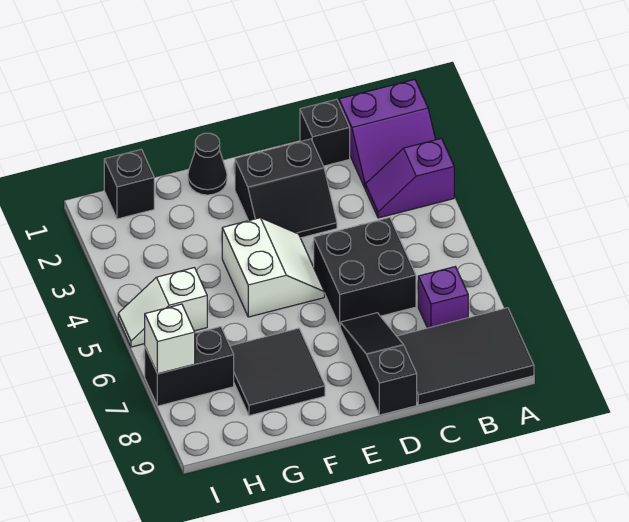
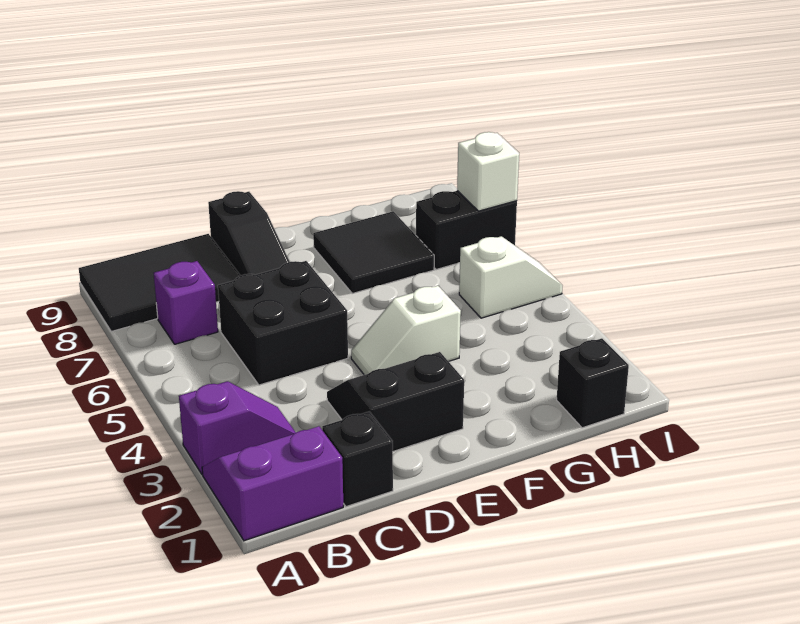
white 2x2 slope [222,218,324,317] -> white 1x2 slope [351,286,461,375]
black 1x1 cone [188,133,227,195] -> none

